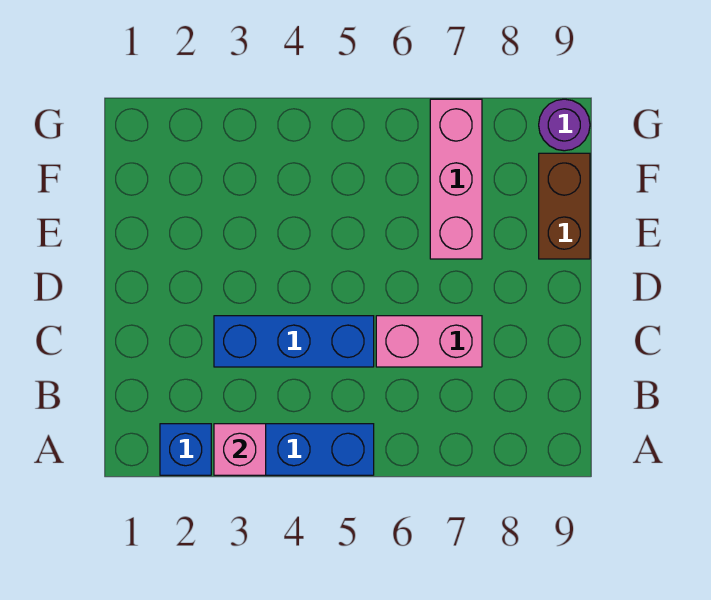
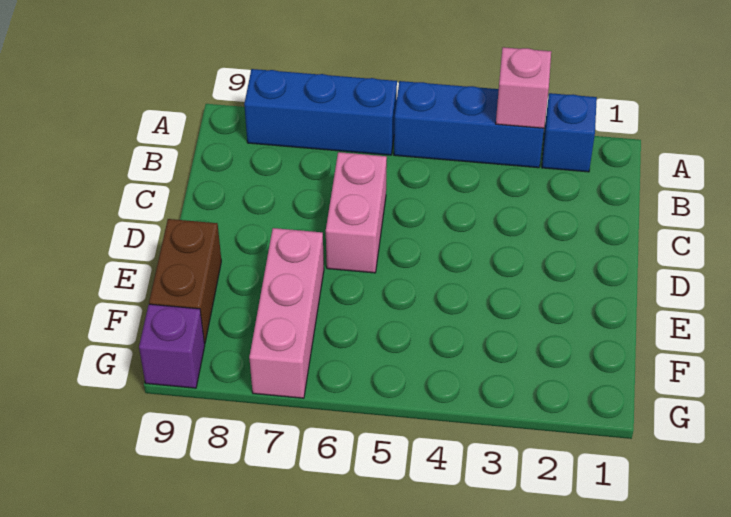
blue 1x3 brick [214,316,374,367] -> blue 1x3 brick moved to [244,69,397,155]
pink 1x2 brick [376,316,482,367] -> pink 1x2 brick turned to [326,152,387,273]
purple 1x1 round brick [539,99,590,151] -> purple 1x1 brick [139,304,205,388]

